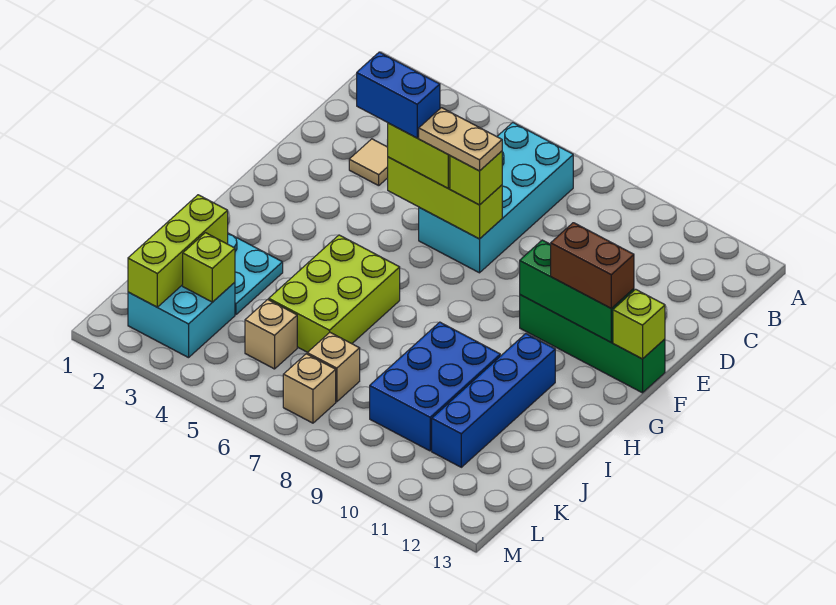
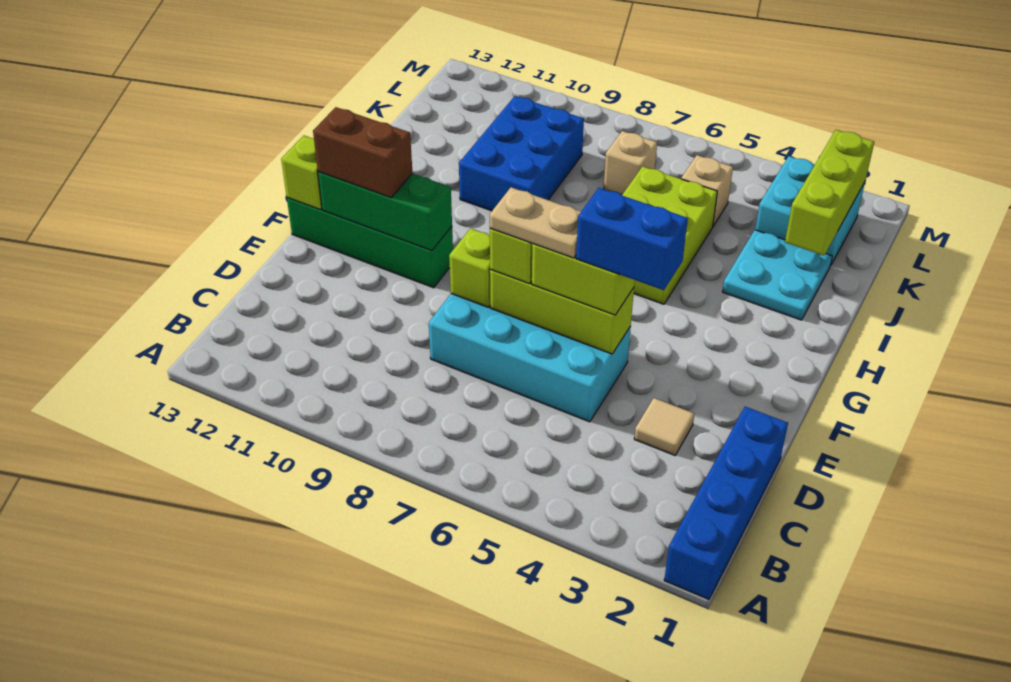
cyan 2x4 brick [419,123,573,273] -> cyan 2x4 brick turned to [429,294,631,422]
blue 1x4 brick [432,334,555,467] -> blue 1x4 brick moved to [664,407,788,599]
lime 1x1 brick [183,233,235,302] -> lime 1x1 brick moved to [449,228,490,307]
tan 1x1 brick [283,354,336,423] -> none

